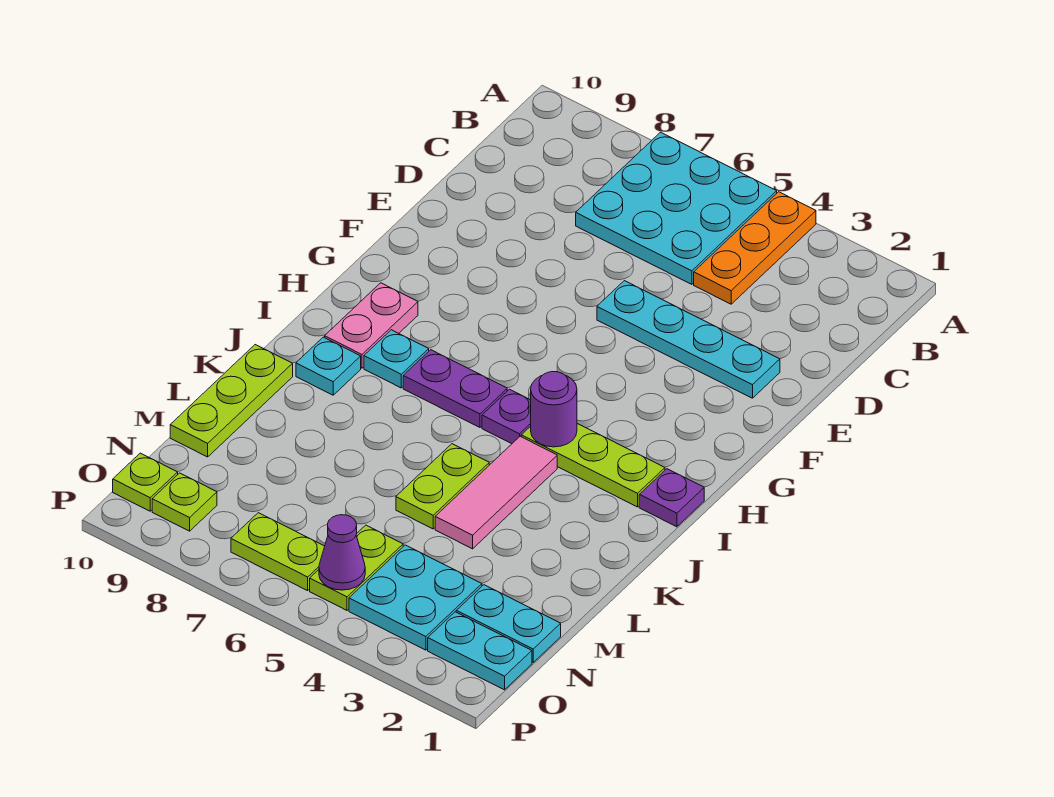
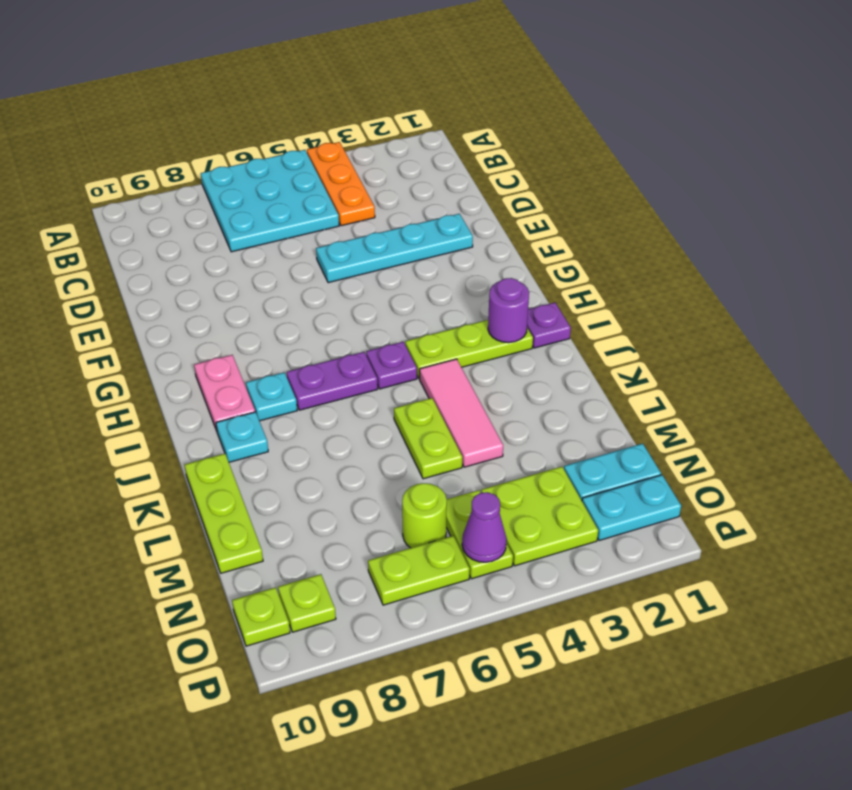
purple 1x1 round brick [531,372,577,447] -> purple 1x1 round brick moved to [488,278,529,343]
cyan 2x2 plate [349,545,482,650] -> lime 2x2 plate [481,467,598,566]
none -> lime 1x1 round brick [402,483,447,548]

